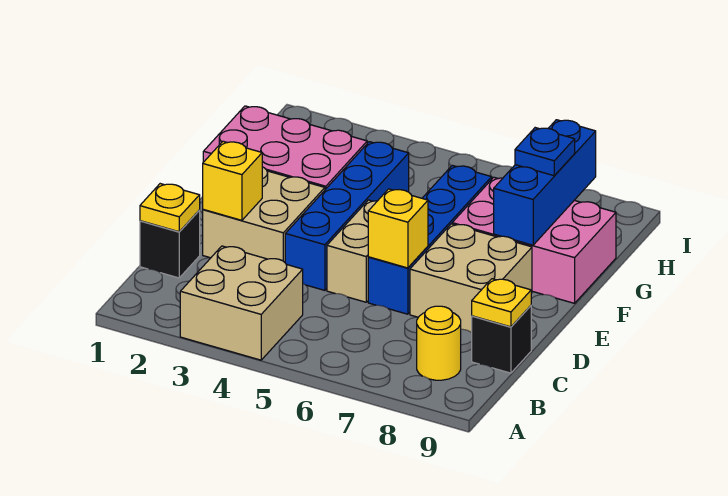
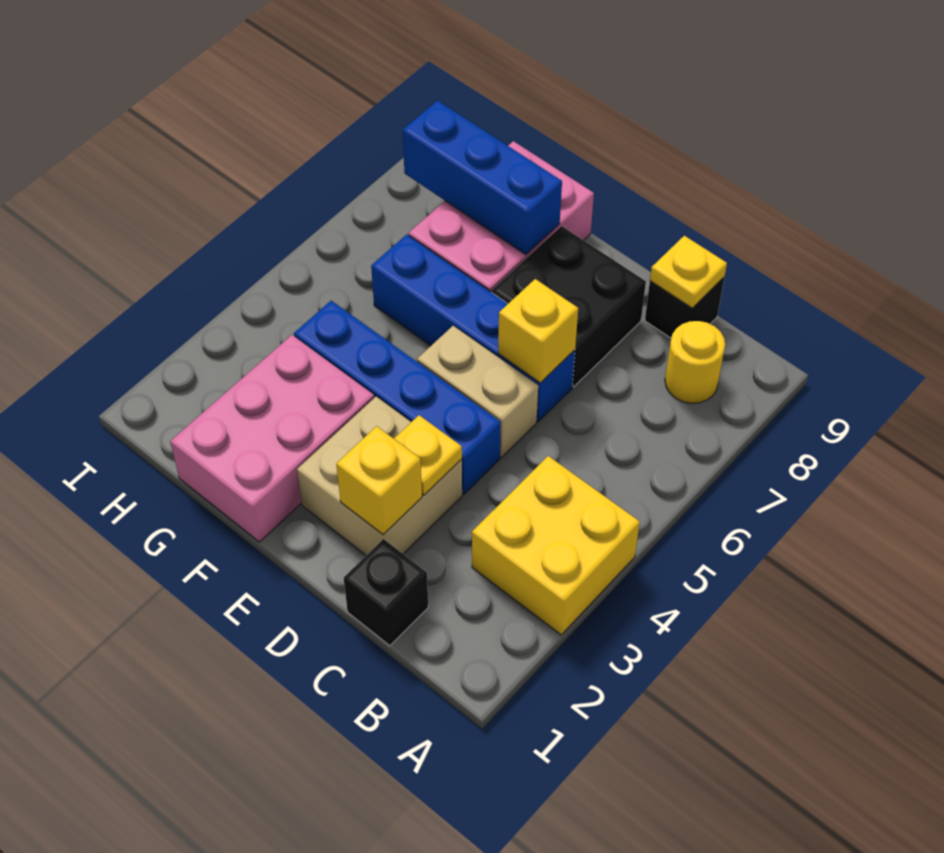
tan 2x2 brick [180,246,303,360] -> yellow 2x2 brick [472,456,640,635]
yellow 1x1 plate [140,184,200,232] -> yellow 1x1 plate moved to [394,415,462,495]
tan 2x2 brick [410,224,532,333] -> black 2x2 brick [492,226,646,387]
blue 1x1 plate [515,128,575,176] -> none

